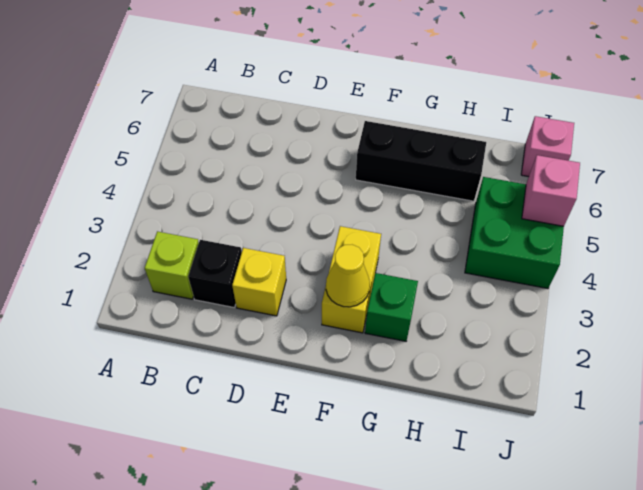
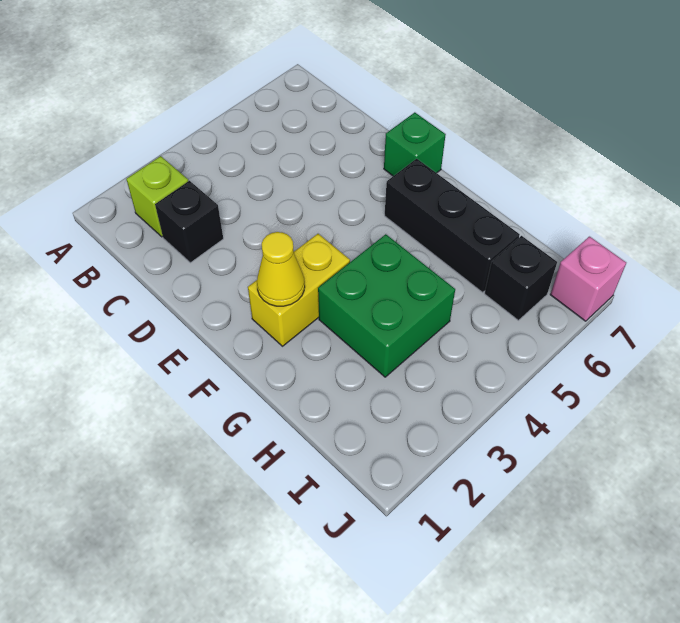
yellow 1x1 brick [232,248,286,316] -> none
green 1x1 brick [365,273,418,341] -> green 1x1 brick moved to [384,112,446,176]
green 2x2 brick [465,177,564,289] -> green 2x2 brick moved to [318,234,455,377]
none -> black 1x1 brick [485,236,557,320]
pink 1x1 brick [522,155,580,226] -> none

